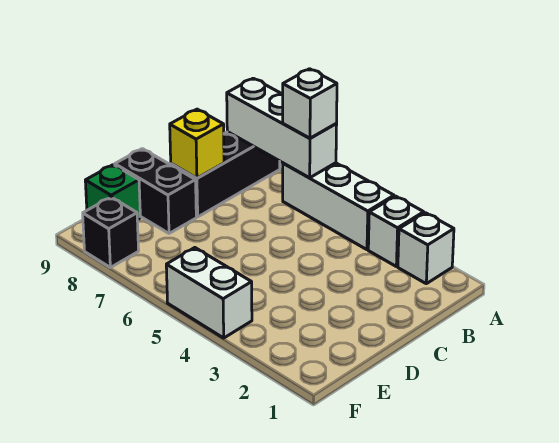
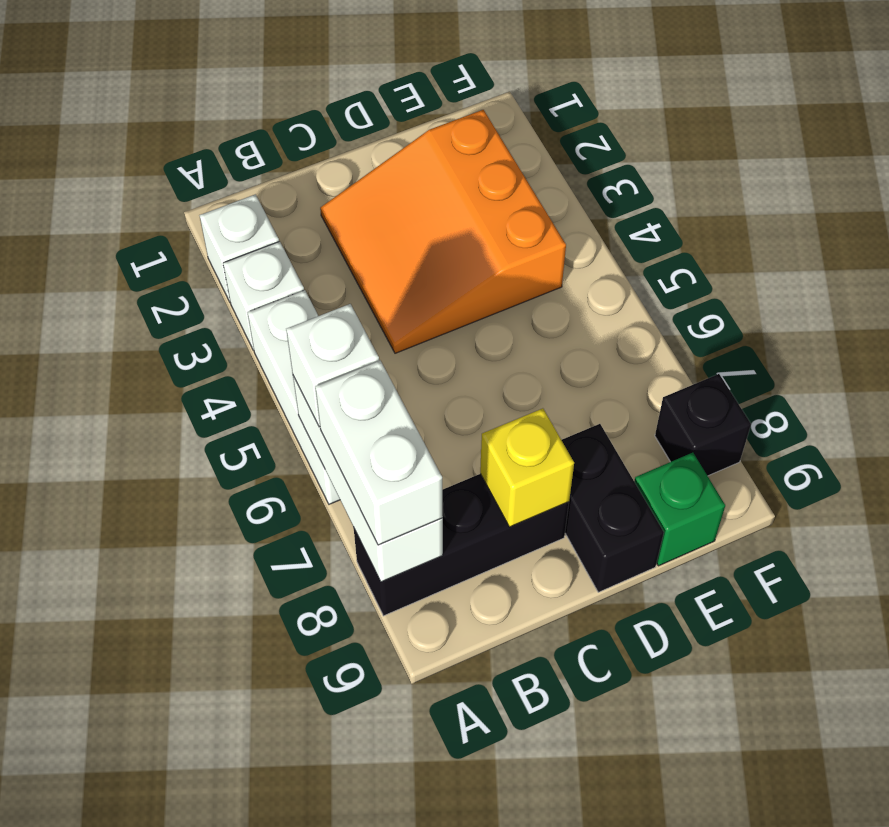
none -> orange 3x3 slope [320,110,566,353]
white 1x2 brick [166,248,252,338] -> white 1x2 brick moved to [315,361,443,545]

